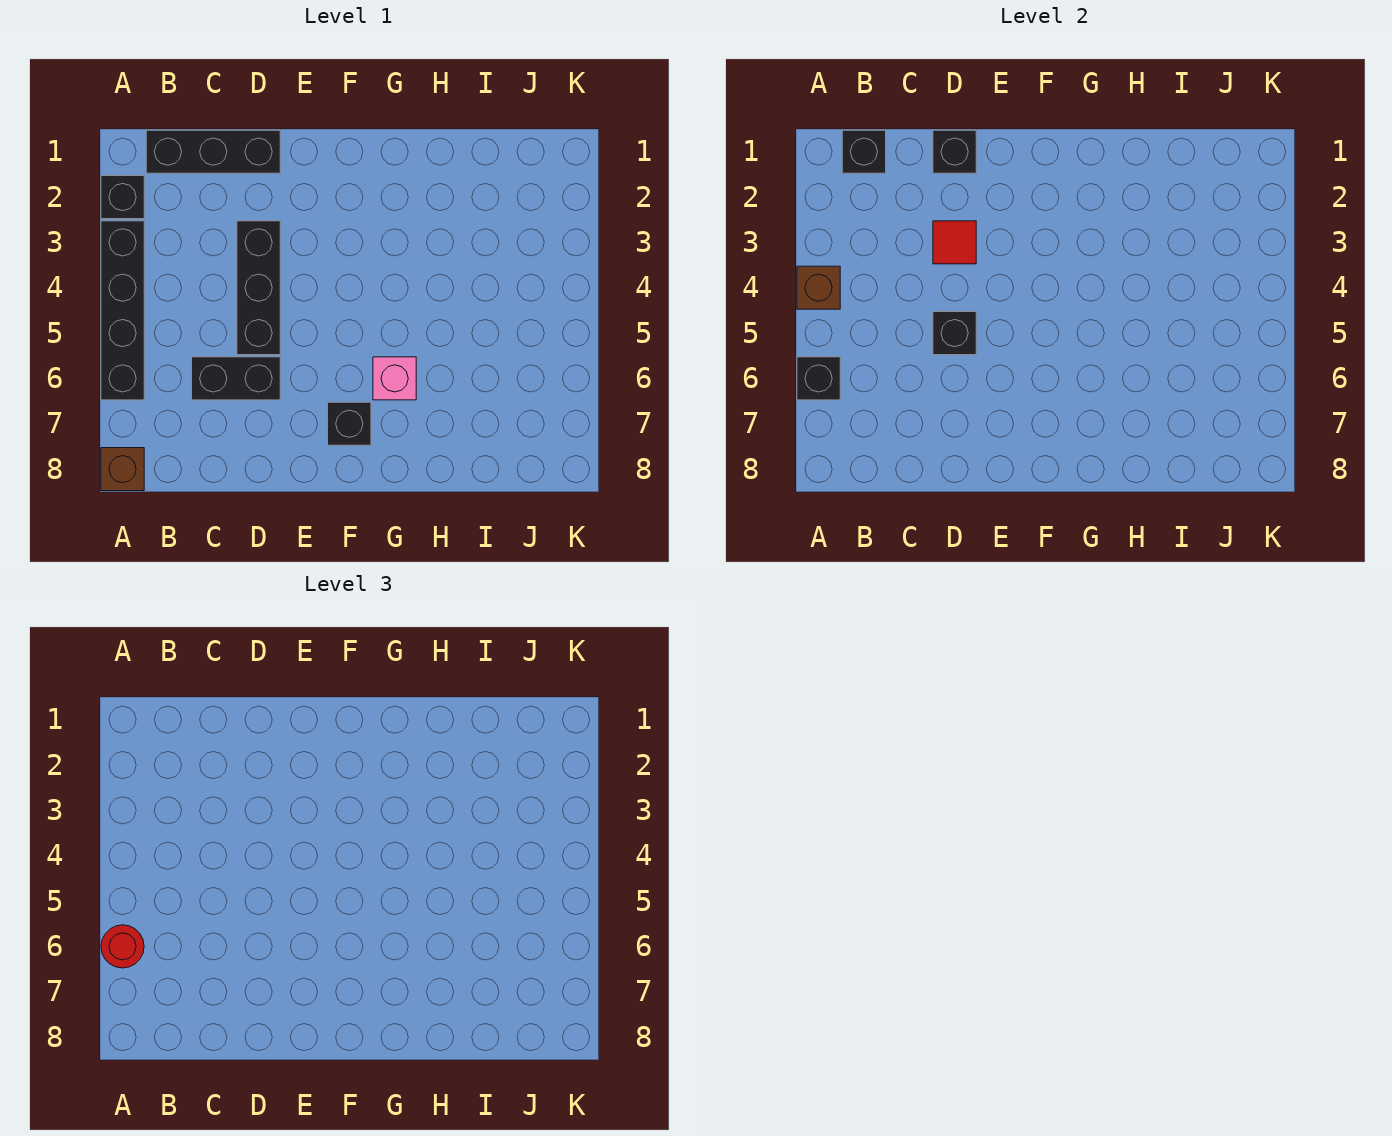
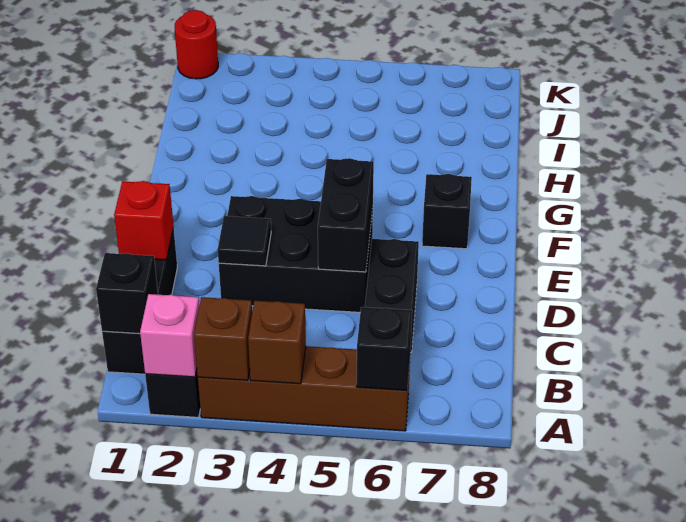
black 1x4 brick [101,221,144,400] -> brown 1x4 brick [198,346,410,431]
red 1x1 round brick [101,925,144,968] -> red 1x1 round brick moved to [175,10,218,79]
brown 1x1 brick [101,448,144,491] -> brown 1x1 brick moved to [194,297,252,380]
black 1x1 brick [933,130,976,173] -> red 1x1 brick [114,181,174,260]
black 1x3 brick [237,221,280,355] -> black 2x3 brick [219,196,373,312]
red 1x1 tile [933,221,976,264] -> black 1x1 tile [218,216,271,266]
black 1x1 brick [933,312,976,355] -> black 1x2 brick [318,158,374,272]
pink 1x1 brick [373,357,416,400] -> pink 1x1 brick moved to [140,294,199,377]

